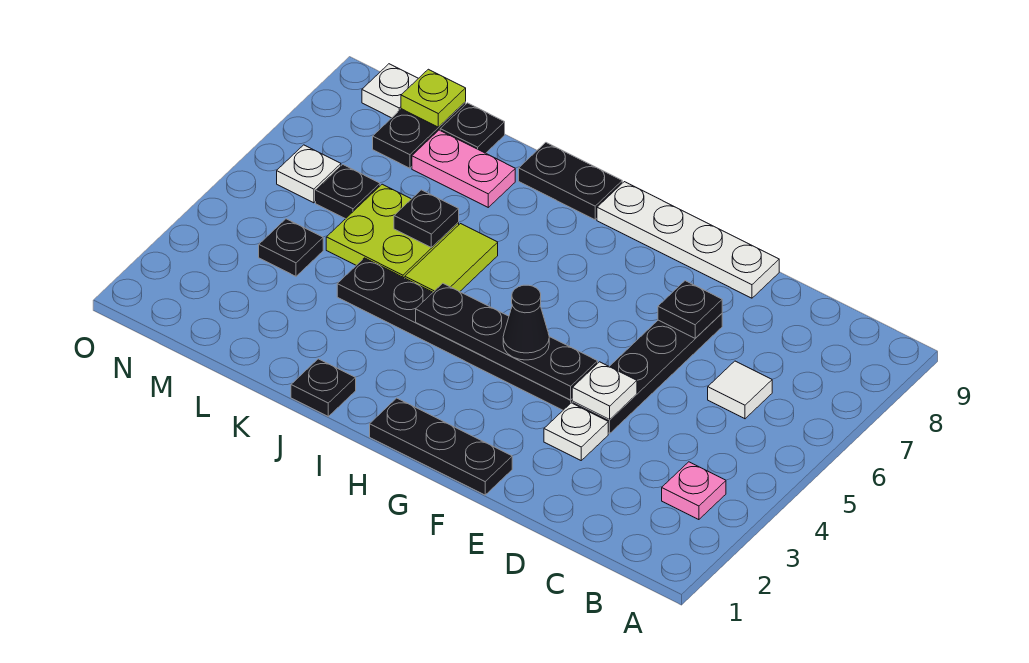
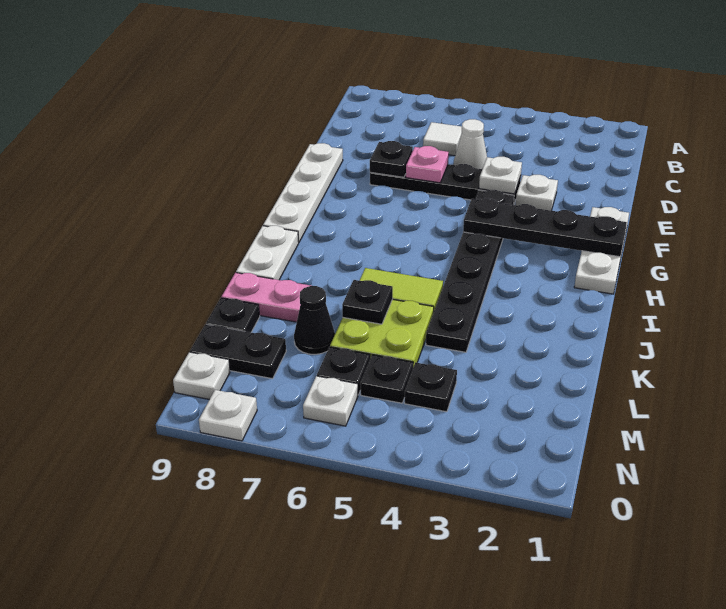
pink 1x1 plate [662,462,726,520] -> pink 1x1 plate moved to [406,146,449,183]
none -> white 1x1 cone [453,119,487,169]
black 1x3 plate [370,398,512,495] -> white 1x3 plate [574,207,629,294]
black 1x4 plate [416,283,598,400] -> black 1x4 plate turned to [463,198,627,257]
black 1x1 cone [503,285,549,360] -> black 1x1 cone moved to [294,286,335,354]
black 1x2 plate [519,143,622,220] -> white 1x2 plate [236,226,299,280]
black 1x1 plate [291,359,356,416] -> black 1x1 plate moved to [360,355,413,403]
pink 1x2 plate [412,130,515,207] -> pink 1x2 plate turned to [222,273,311,322]
lime 1x1 plate [401,69,466,127] -> none
none -> white 1x1 plate [199,390,257,441]

